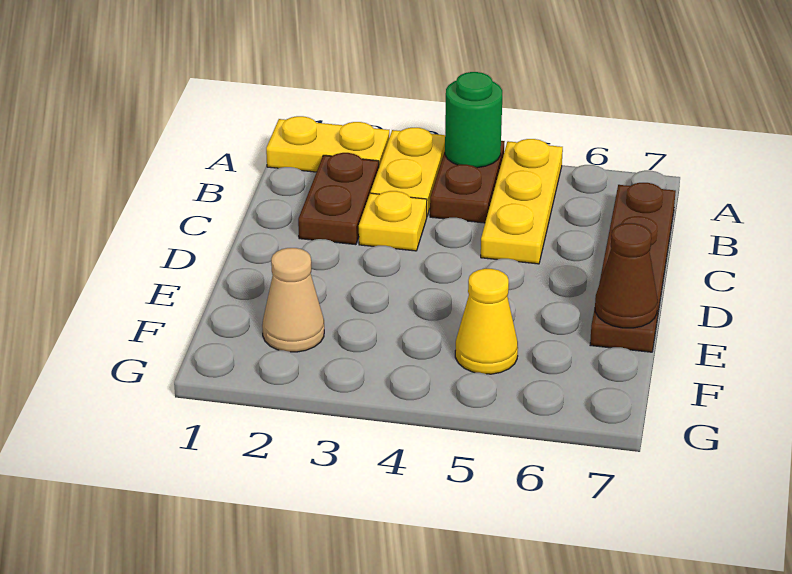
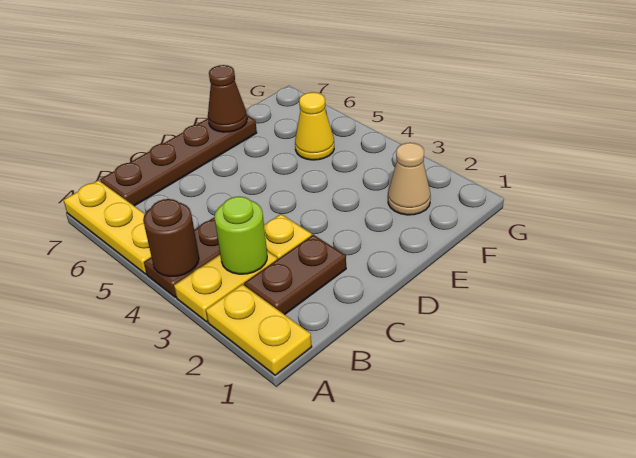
green 1x1 round brick [445,72,502,168] -> brown 1x1 round brick [143,199,199,277]
yellow 1x3 plate [481,139,563,264] -> yellow 1x3 plate turned to [63,180,151,274]
none -> lime 1x1 round brick [214,196,267,274]

